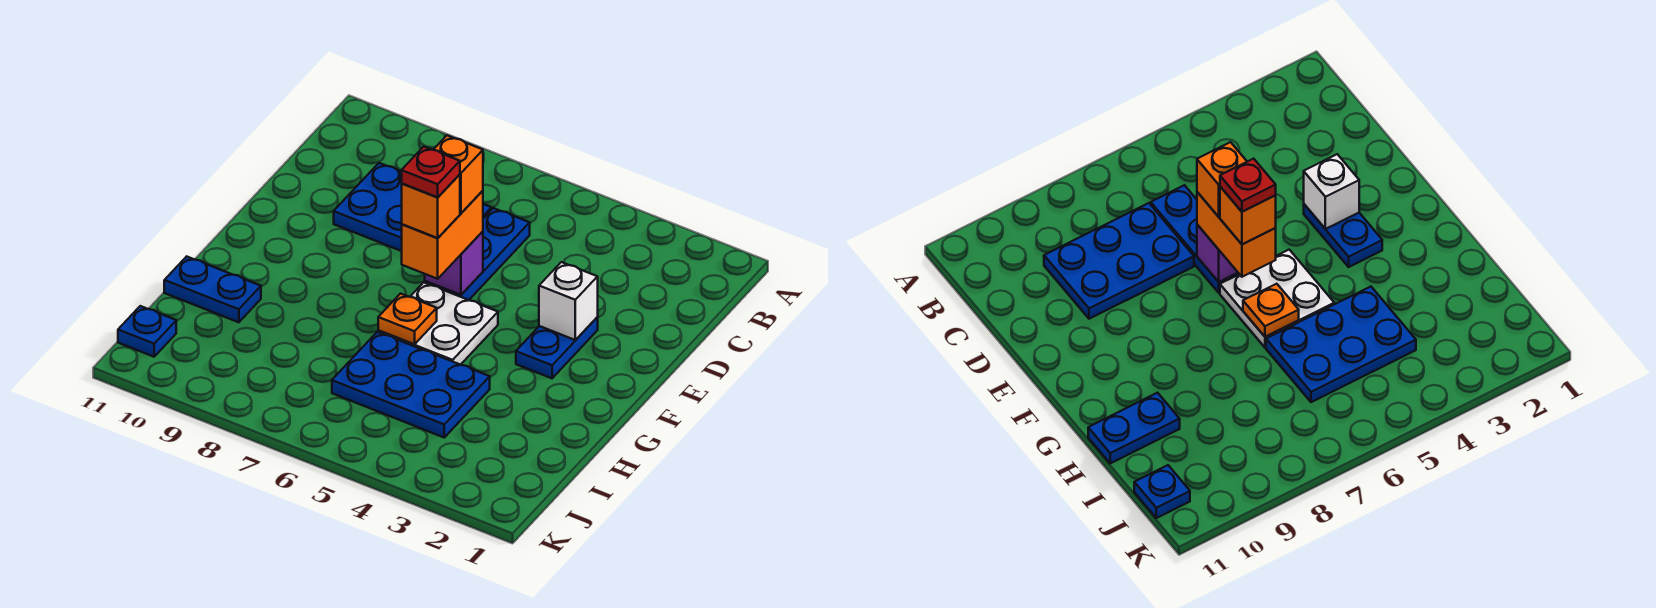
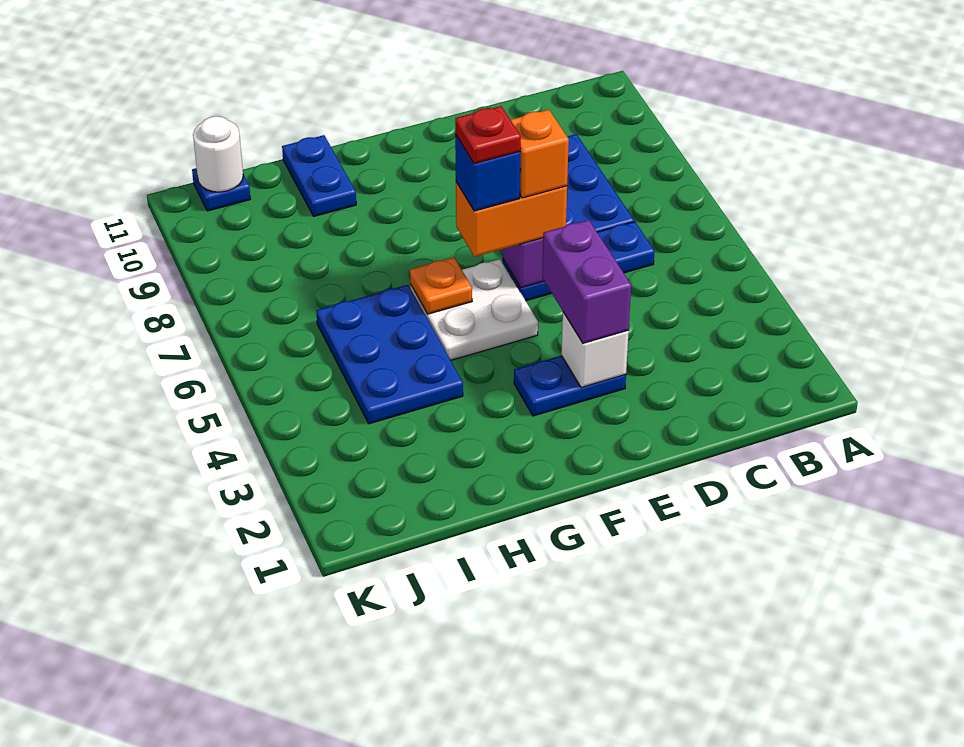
none -> purple 1x2 brick [542,220,631,343]
orange 1x1 brick [402,174,460,238] -> blue 1x1 brick [455,134,520,211]
none -> white 1x1 round brick [193,116,243,192]

